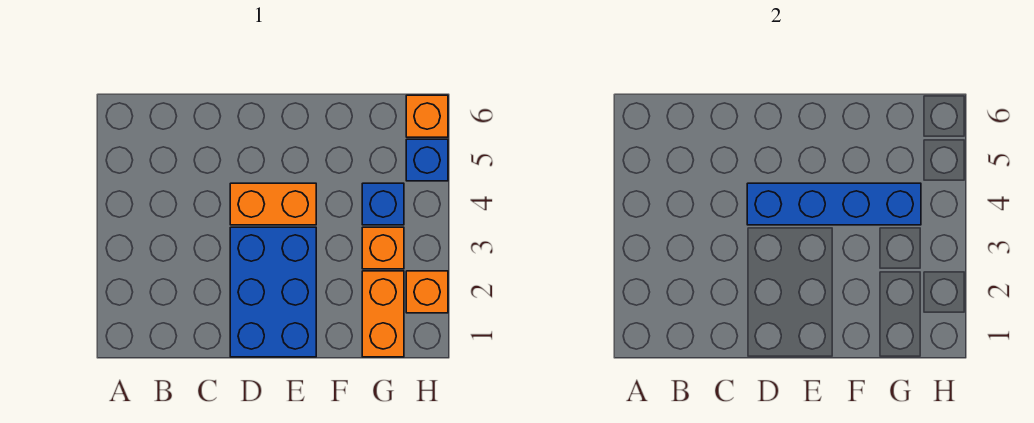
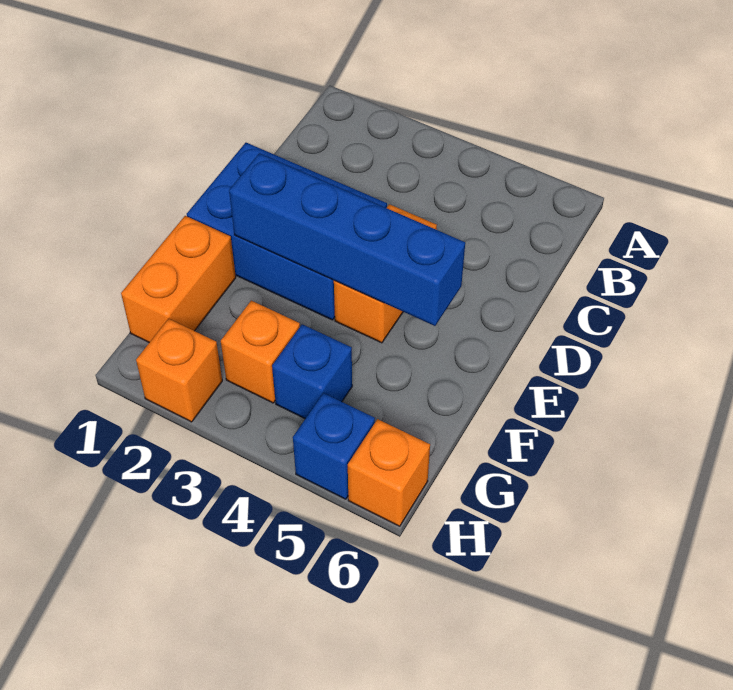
blue 1x4 brick [747,183,921,225] -> blue 1x4 brick turned to [229,153,465,326]
orange 1x2 brick [362,271,404,357] -> orange 1x2 brick turned to [121,216,236,343]

